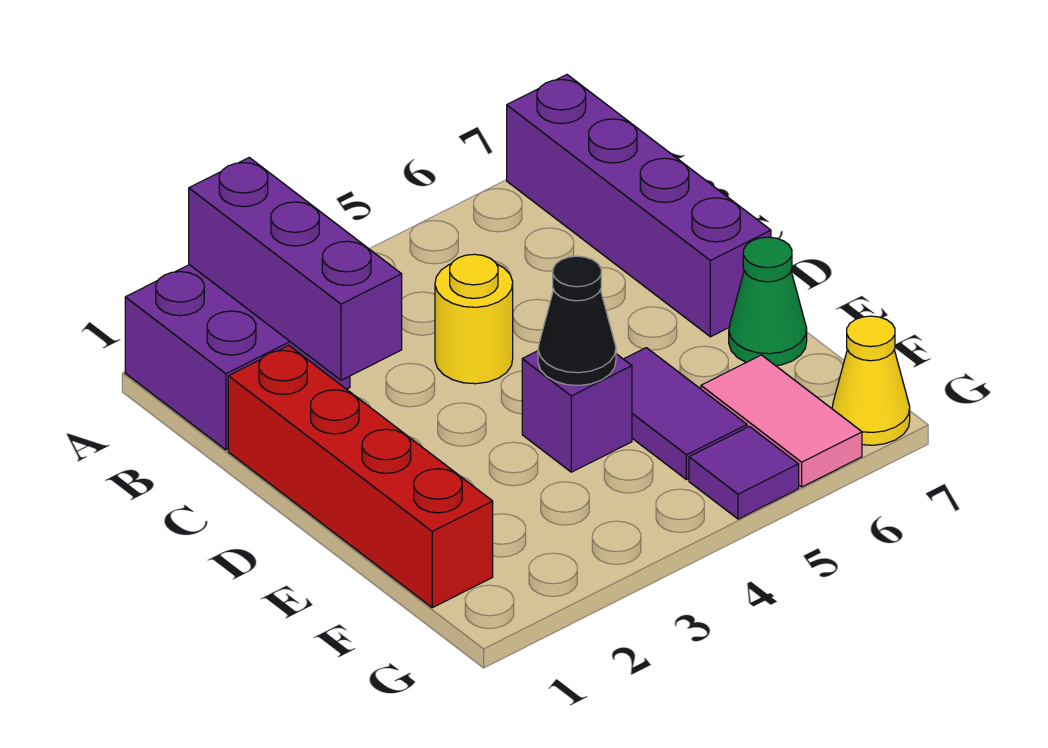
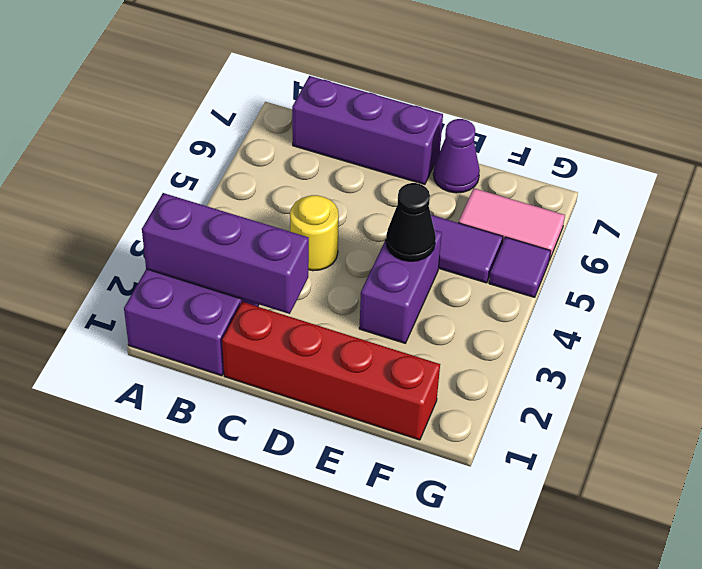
purple 1x4 brick [507,75,771,337] -> purple 1x3 brick [292,76,443,185]
purple 1x1 brick [522,351,632,472] -> purple 1x2 brick [359,230,442,343]
green 1x1 cone [729,237,807,366] -> purple 1x1 cone [433,119,480,193]
yellow 1x1 cone [832,316,910,445] -> none

